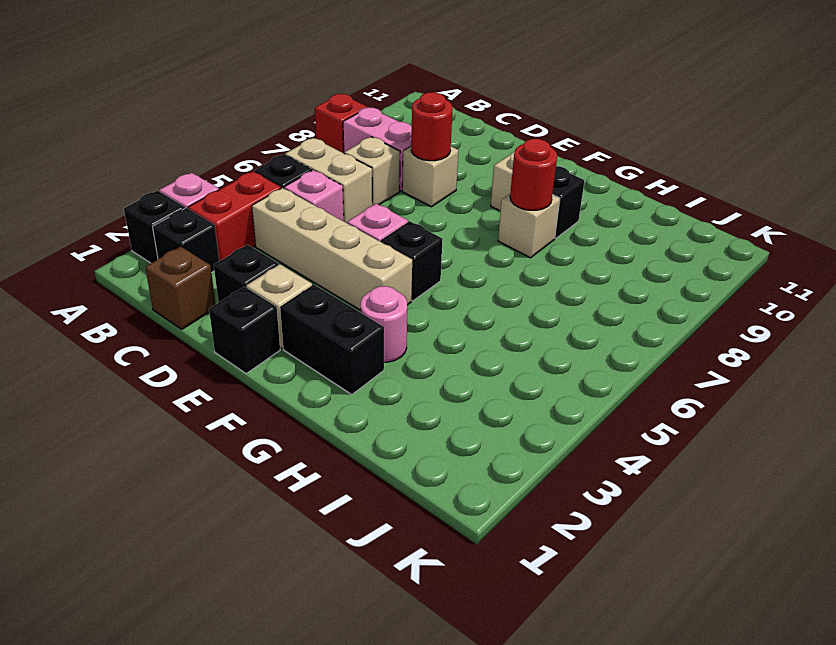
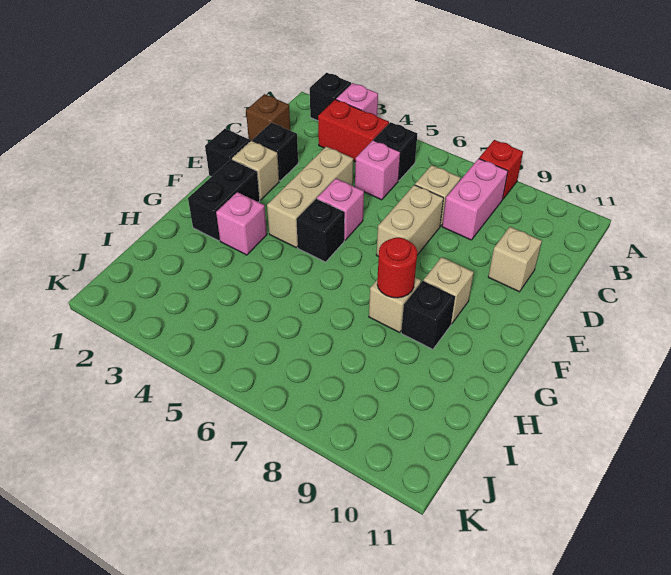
black 1x1 brick [153,208,219,273] -> none
tan 1x2 brick [285,138,372,223] -> tan 1x2 brick moved to [376,185,444,257]
tan 1x4 brick [252,188,412,310] -> tan 1x3 brick [267,146,353,247]
tan 1x1 brick [402,146,458,207] -> tan 1x1 brick moved to [488,227,542,292]
red 1x1 round brick [411,92,453,161] -> none
pink 1x1 round brick [361,286,407,362] -> pink 1x1 brick [216,192,267,255]

